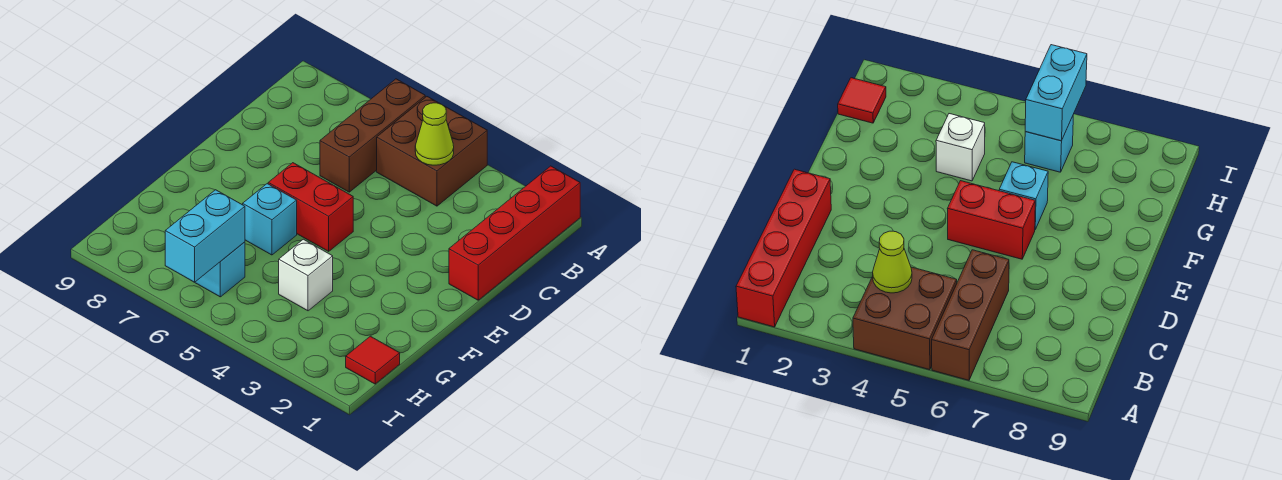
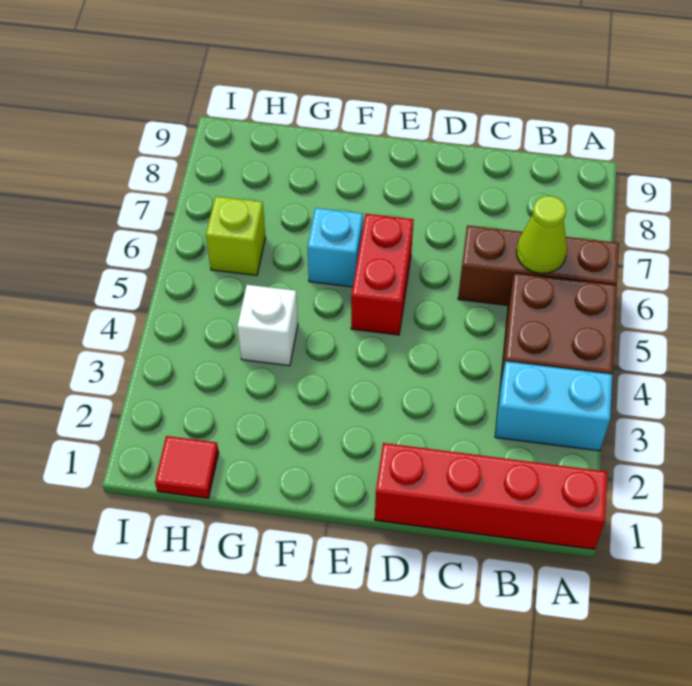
lime 1x1 cone [415,103,454,165] -> lime 1x1 cone moved to [516,196,567,273]
cyan 1x1 brick [195,242,245,297] -> lime 1x1 brick [206,196,266,275]
cyan 1x2 brick [165,190,245,282] -> cyan 1x2 brick moved to [495,361,612,451]

